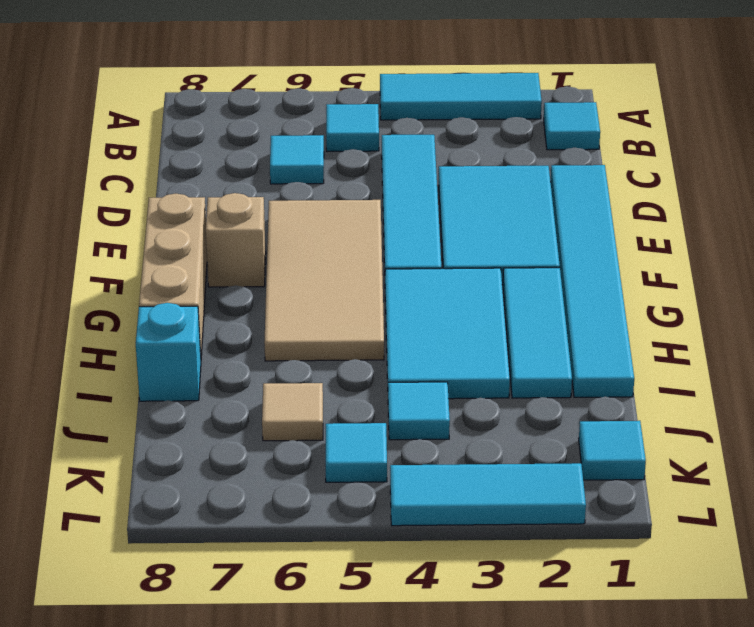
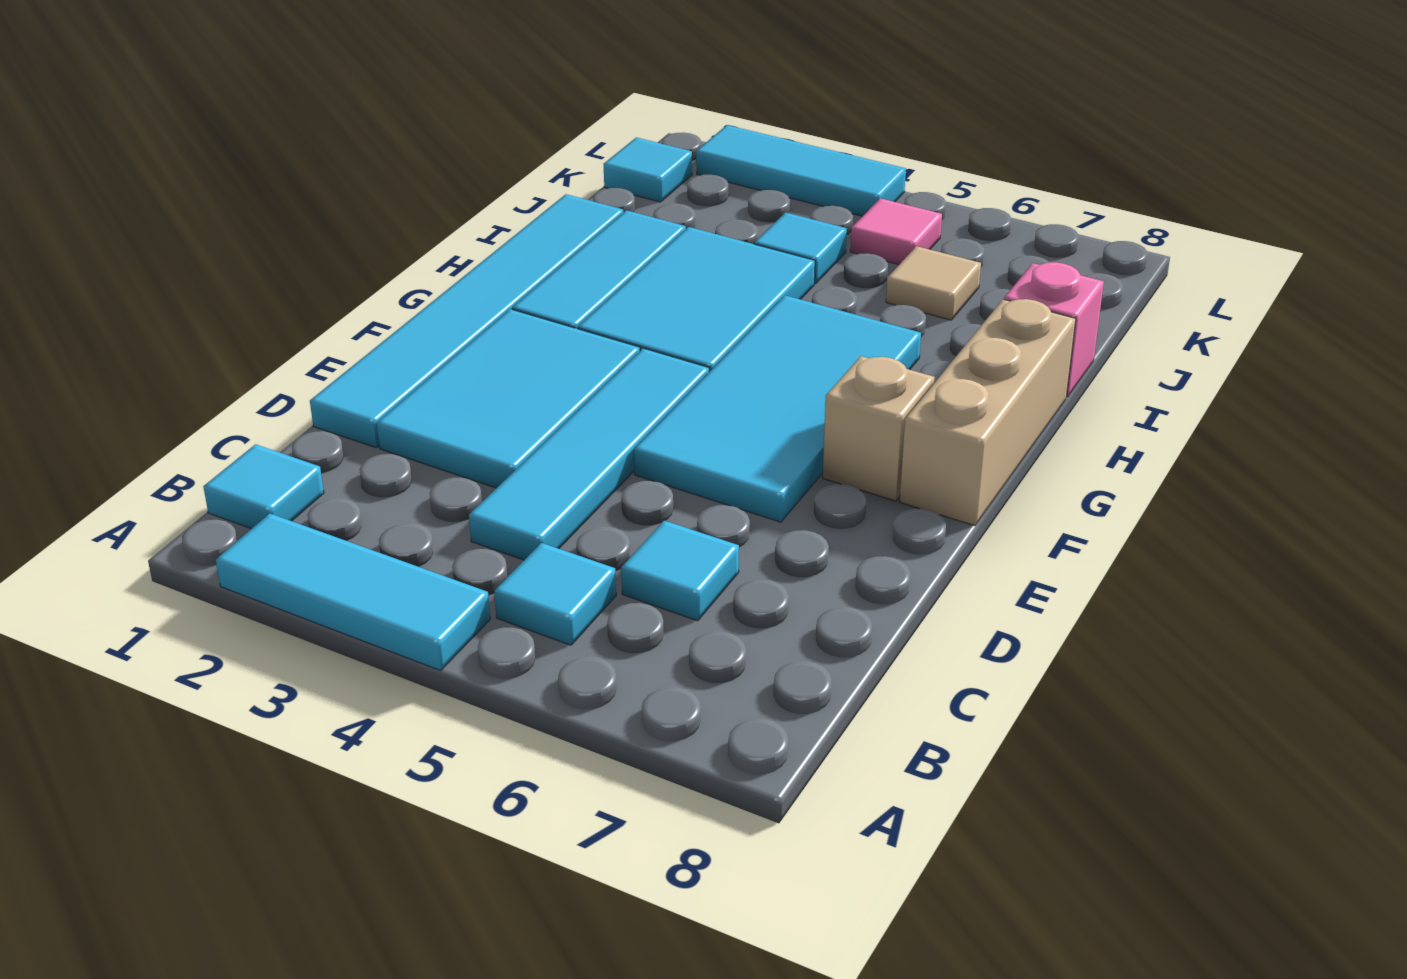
tan 2x4 tile [264,200,384,361] -> cyan 2x4 tile [634,295,921,522]
cyan 1x1 brick [136,303,201,401] -> pink 1x1 brick [1004,262,1104,397]
cyan 1x1 tile [326,423,387,482] -> pink 1x1 tile [850,198,942,265]

